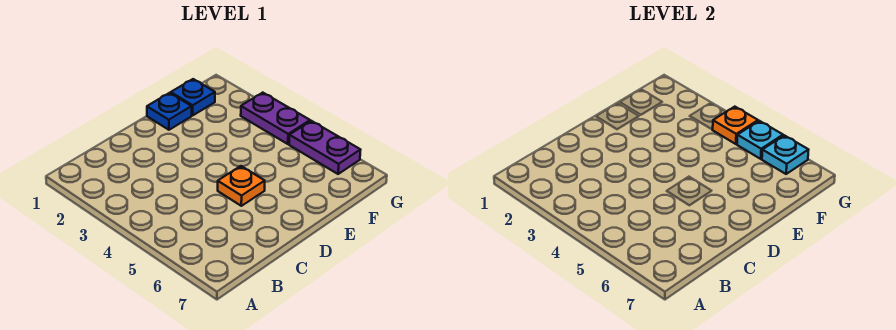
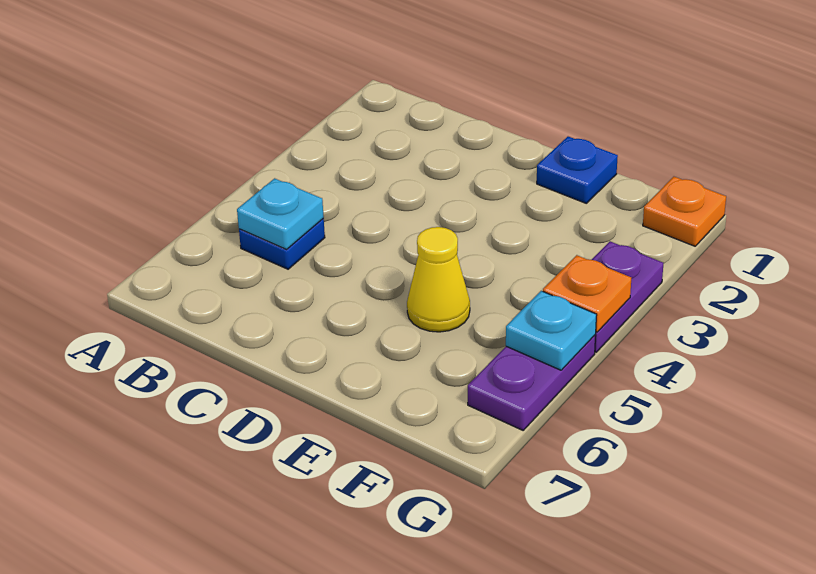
orange 1x1 plate [218,166,265,206] -> orange 1x1 plate moved to [643,177,726,246]
none -> yellow 1x1 cone [407,227,470,332]
blue 1x1 plate [171,79,215,115] -> blue 1x1 plate moved to [239,219,325,269]
cyan 1x1 plate [762,135,808,174] -> cyan 1x1 plate moved to [237,178,324,249]

